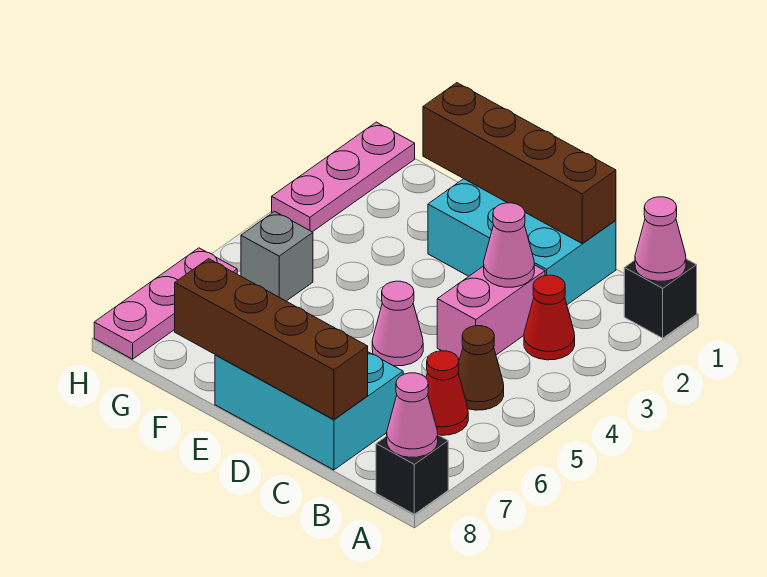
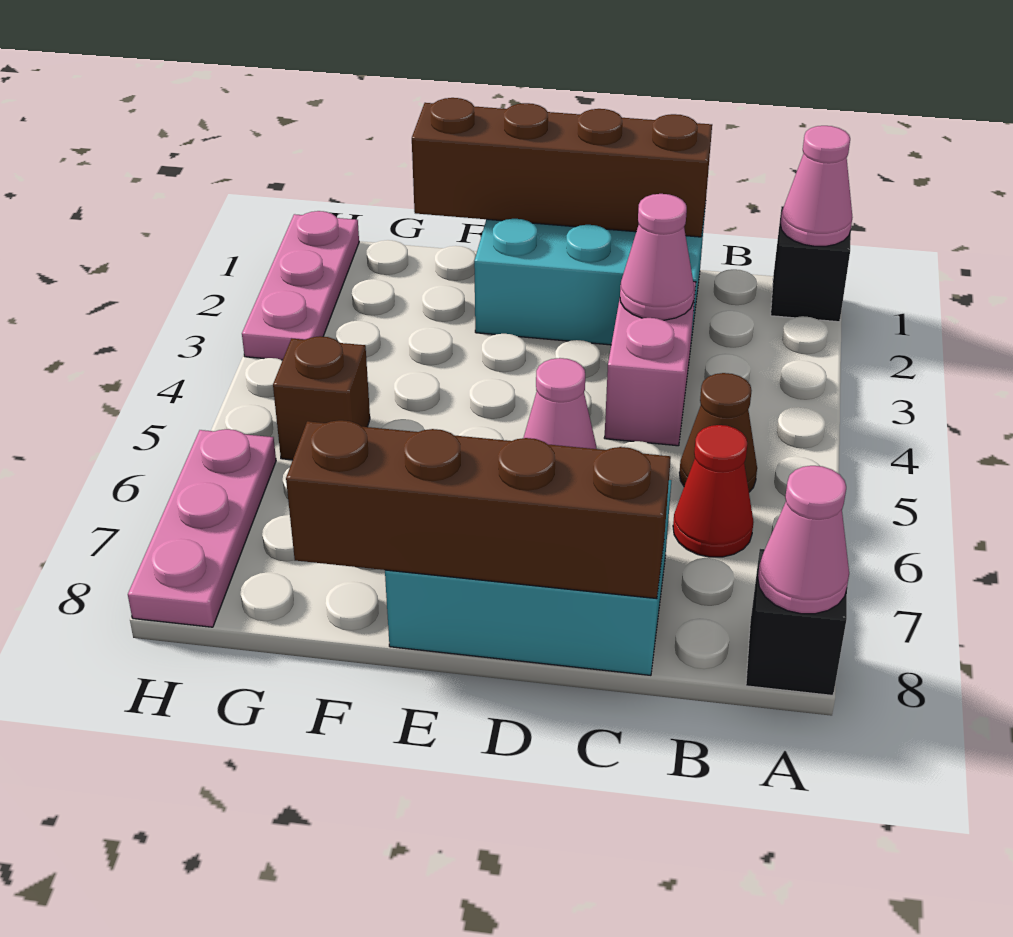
red 1x1 cone [524,275,575,360] -> none
grey 1x1 brick [241,211,313,301] -> brown 1x1 brick [273,336,370,460]

